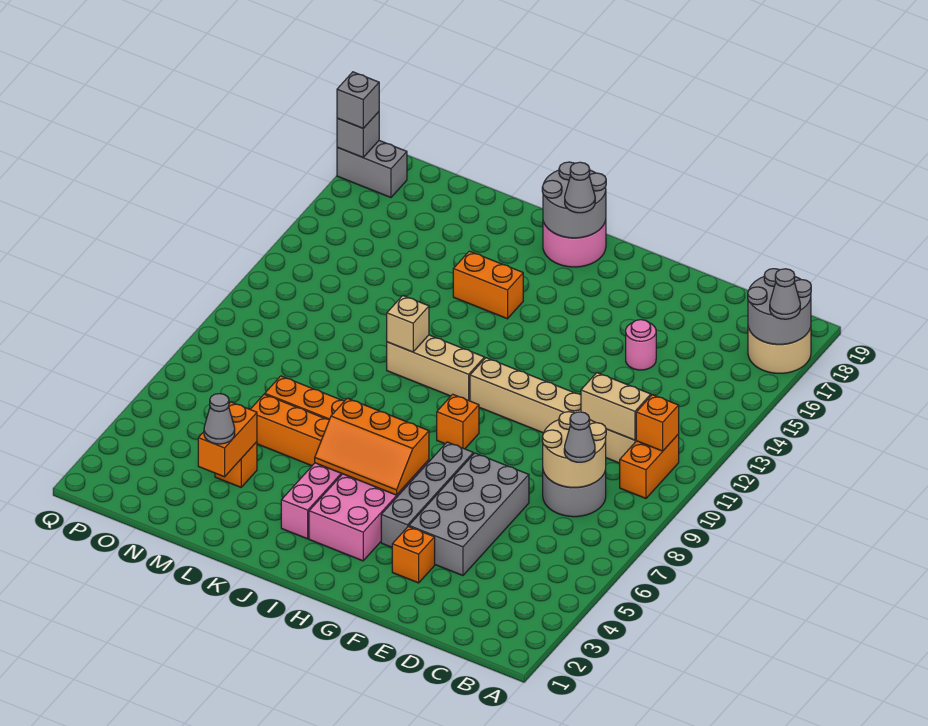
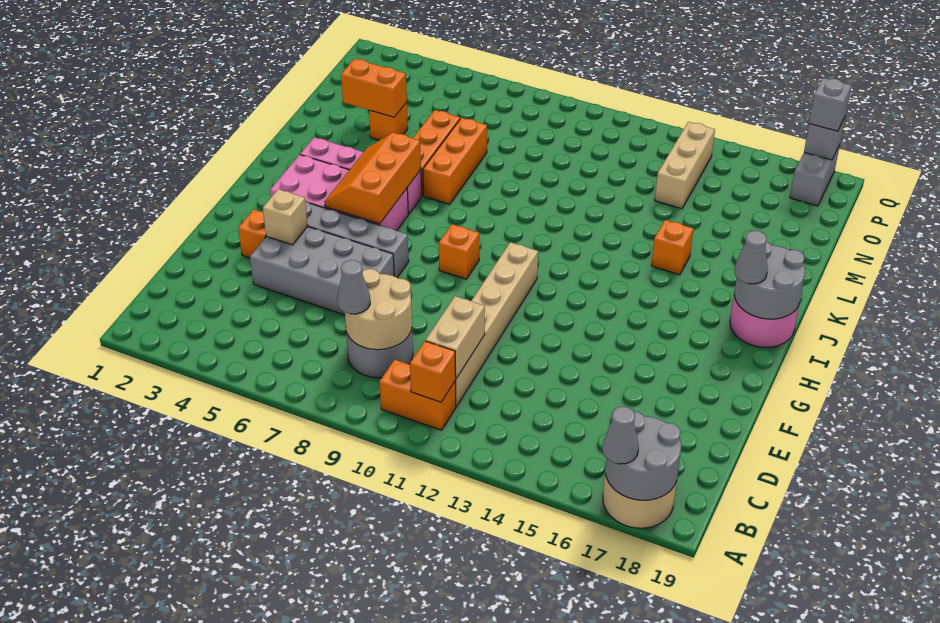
pink 1x1 round brick [626,320,656,370] -> none
tan 1x3 brick [387,335,485,401] -> tan 1x3 brick moved to [655,122,715,209]
orange 1x2 brick [453,251,523,319] -> orange 1x1 brick [651,220,693,275]
tan 1x1 brick [387,296,429,352] -> tan 1x1 brick moved to [263,189,308,245]
grey 1x1 cone [204,394,235,444] -> none

